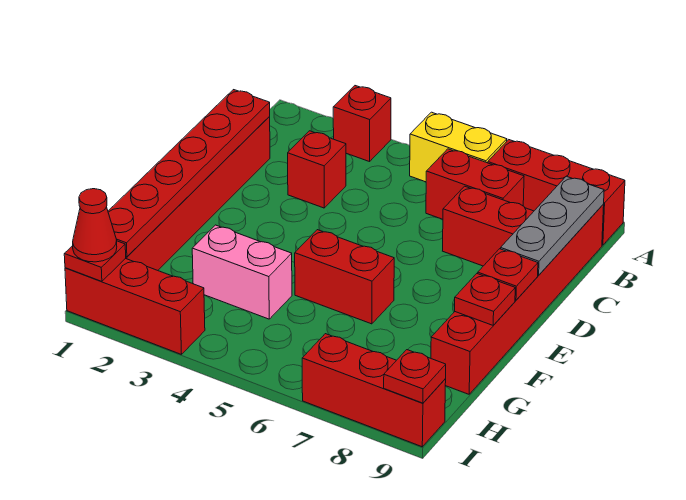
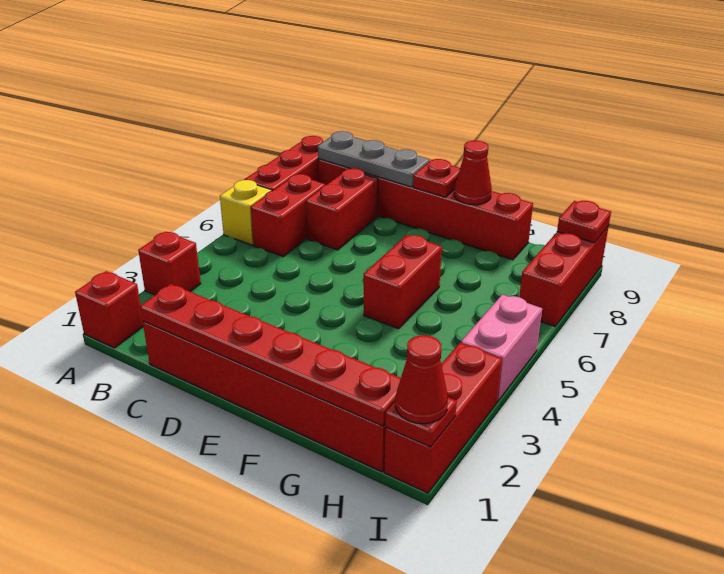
yellow 1x2 brick [410,112,507,182] -> yellow 1x1 brick [220,180,272,245]
red 1x1 brick [288,131,346,208] -> red 1x1 brick moved to [75,271,143,348]
red 1x1 plate [455,274,515,325] -> red 1x1 cone [454,141,492,205]
pink 1x2 brick [192,225,292,319] -> pink 1x2 brick moved to [461,294,542,401]

